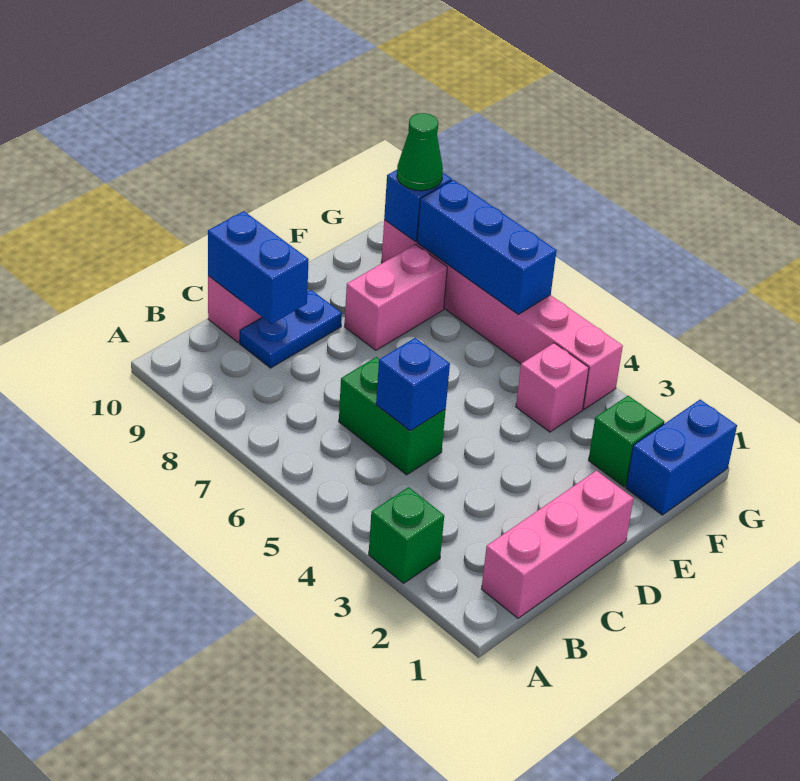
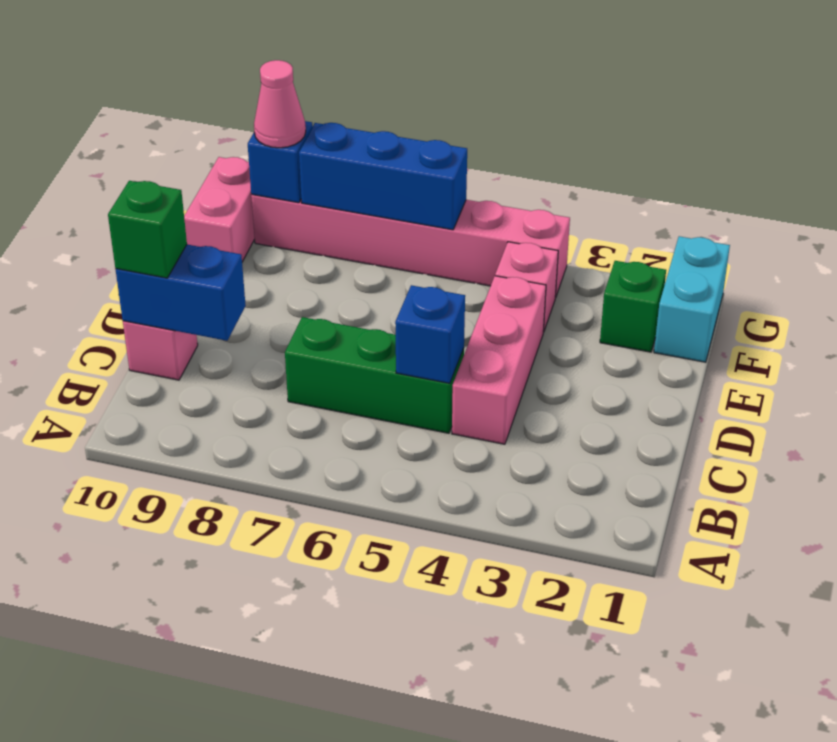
green 1x1 brick [369,487,444,583] -> green 1x1 brick moved to [108,181,187,278]
pink 1x3 brick [481,471,634,618] -> pink 1x3 brick moved to [452,276,546,444]
green 1x2 brick [339,357,446,475] -> green 1x3 brick [285,317,464,433]
blue 1x2 plate [240,290,342,368] -> none
pink 1x2 brick [344,244,447,350] -> pink 1x2 brick moved to [184,157,255,262]
blue 1x2 brick [626,400,737,515] -> cyan 1x2 brick [654,236,730,362]
green 1x1 cone [397,113,443,191] -> pink 1x1 cone [254,60,306,148]

